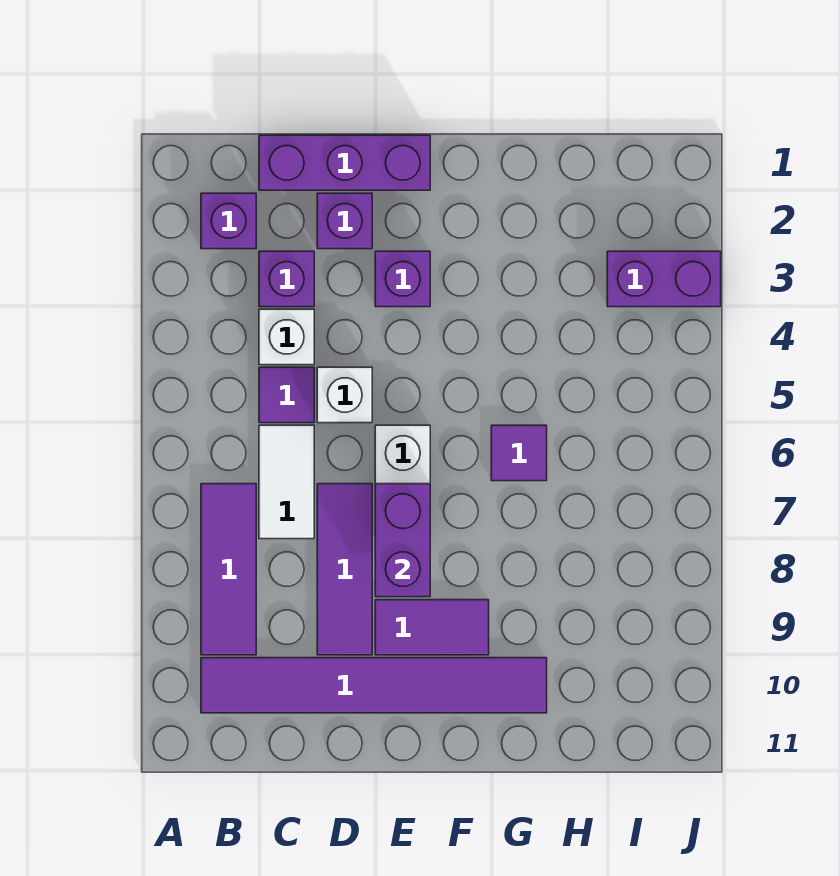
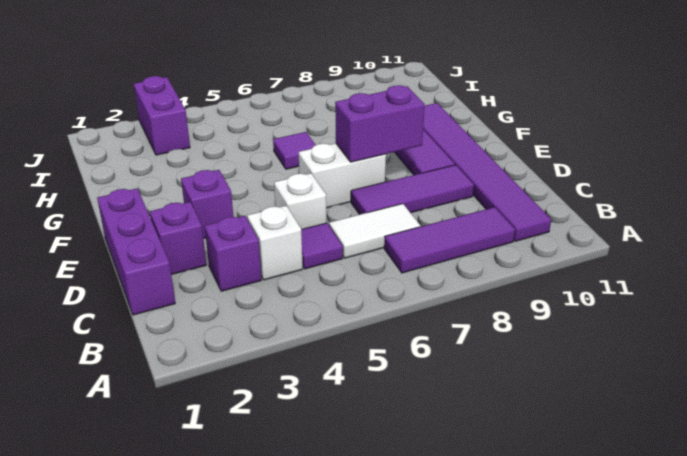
purple 1x1 brick [201,193,256,249] -> none

